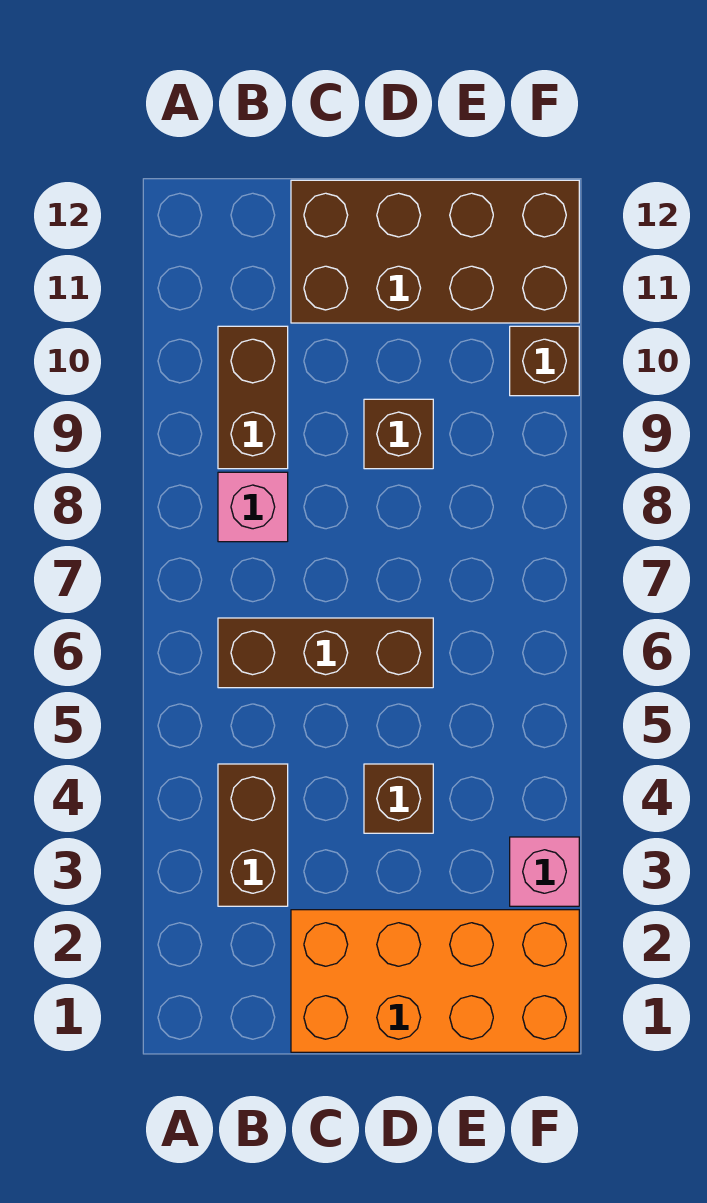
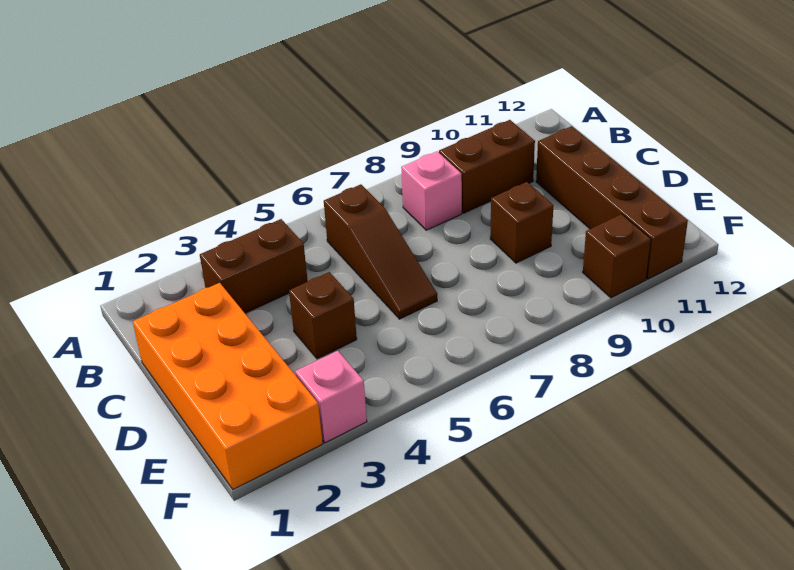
brown 1x3 brick [218,618,433,688] -> brown 1x3 slope [324,184,437,319]
brown 2x4 brick [291,180,579,323] -> brown 1x4 brick [536,126,688,279]

